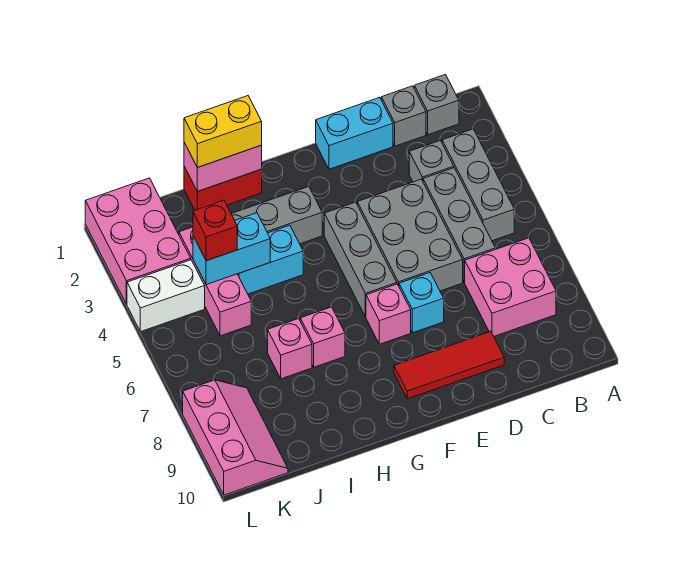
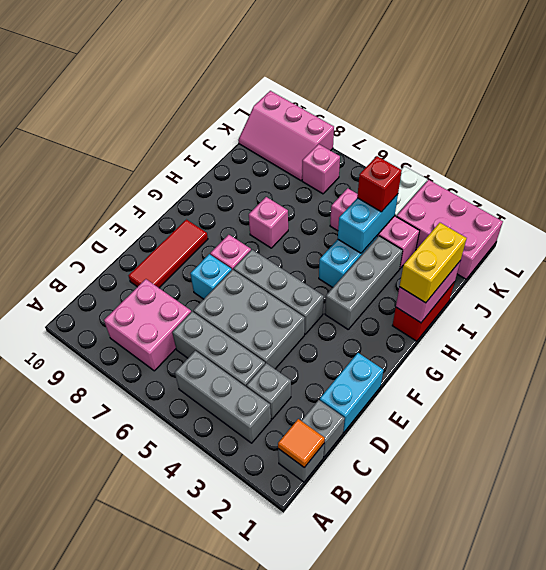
none -> orange 1x1 tile [278,419,325,468]
pink 1x1 brick [268,318,312,379] -> pink 1x1 brick moved to [302,144,340,194]

